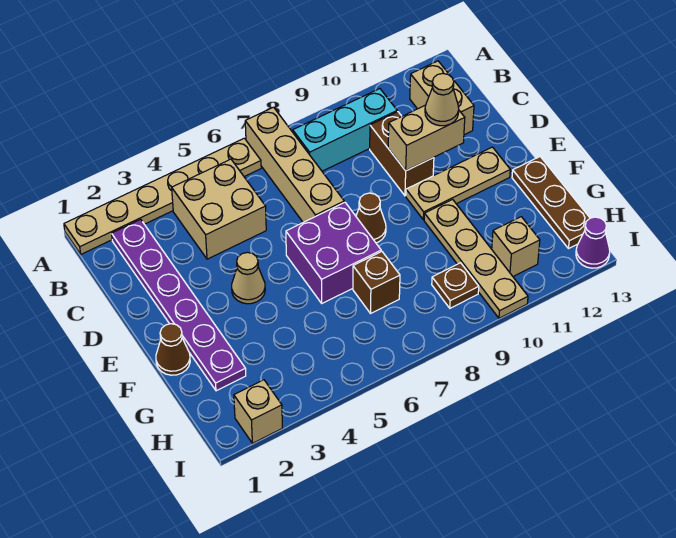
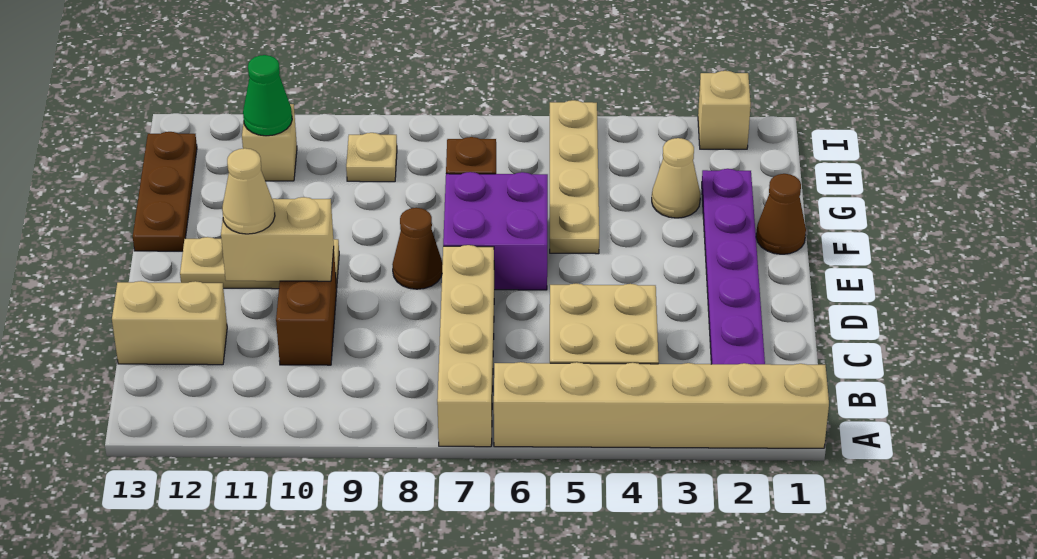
tan 1x6 plate [64,138,261,254] -> tan 1x6 brick [494,362,829,448]
cyan 1x3 brick [293,89,397,171] -> none
tan 1x2 brick [410,61,474,135] -> tan 1x2 brick turned to [112,281,227,365]
tan 1x1 cone [232,252,265,304] -> tan 1x1 cone moved to [652,138,700,218]
tan 1x4 plate [424,199,528,318] -> tan 1x4 plate moved to [550,100,599,254]
brown 1x1 plate [432,263,479,308] -> tan 1x1 plate [346,133,397,182]
none -> green 1x1 cone [243,55,292,136]
purple 1x1 cone [576,217,610,268] -> none

